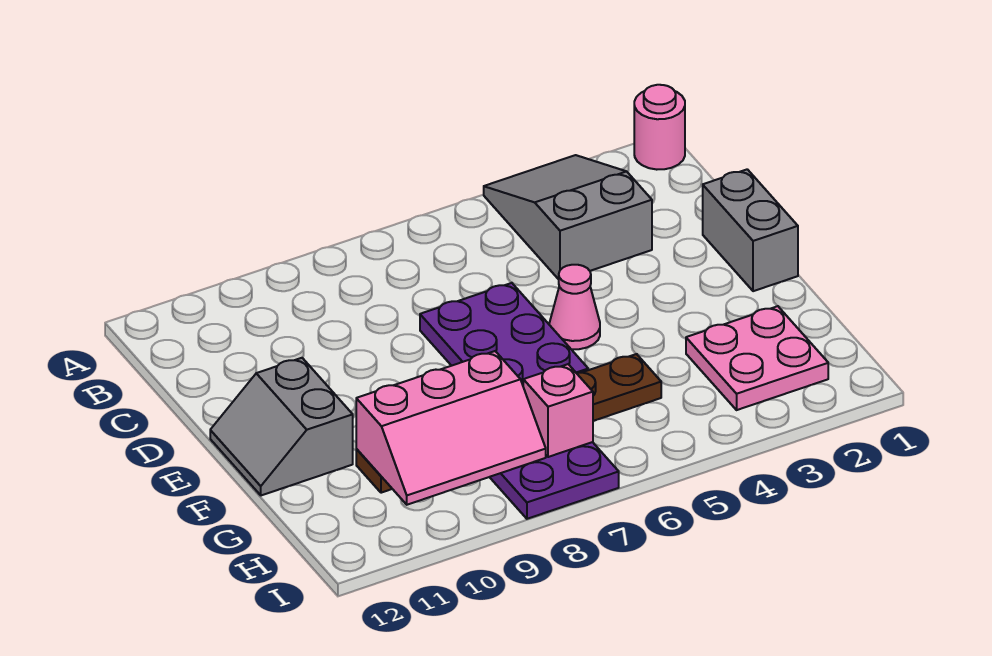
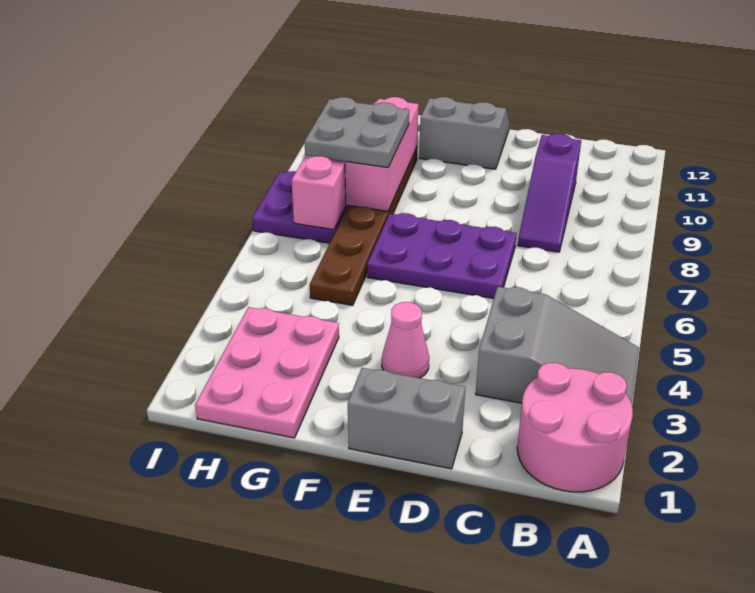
pink 1x1 round brick [634,85,685,170] -> pink 2x2 round brick [517,363,633,492]
none -> purple 1x3 slope [518,134,581,252]
pink 1x1 cone [549,265,600,349] -> pink 1x1 cone moved to [382,302,429,378]
pink 2x2 plate [686,306,828,410] -> pink 2x3 plate [195,307,339,438]
none -> grey 2x2 plate [304,97,409,168]

